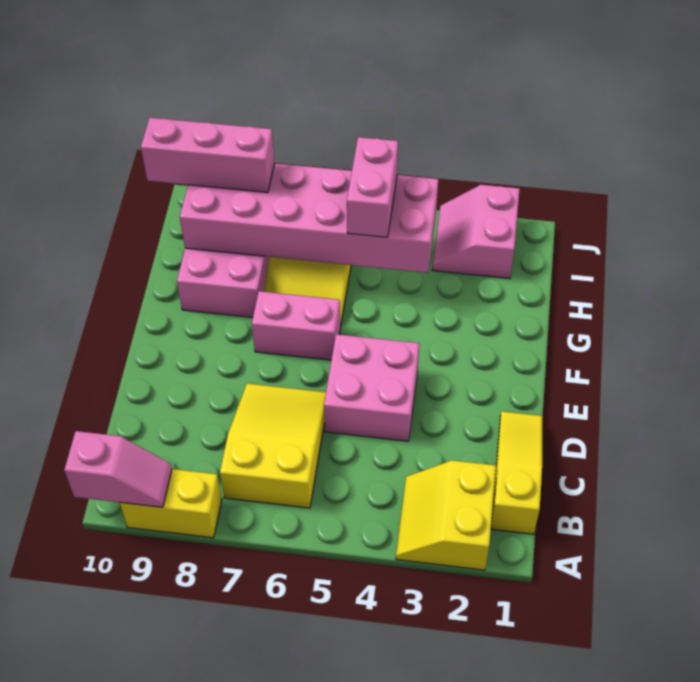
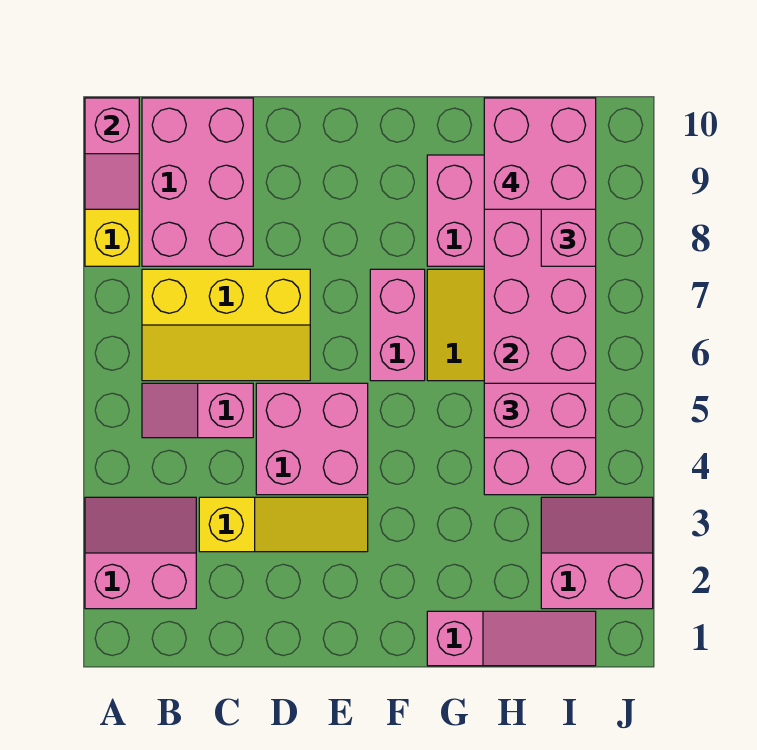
yellow 2x2 slope [396,460,496,570] -> pink 2x2 slope [85,497,196,609]
yellow 1x3 slope [491,411,542,534] -> yellow 1x3 slope moved to [199,497,368,552]
none -> pink 1x2 slope [142,383,253,438]
yellow 2x3 slope [220,383,326,508] -> yellow 2x3 slope turned to [142,269,310,381]
none -> pink 2x3 brick [142,98,253,266]
none -> pink 1x3 slope [427,611,596,666]
none -> pink 2x2 brick [484,98,596,209]

